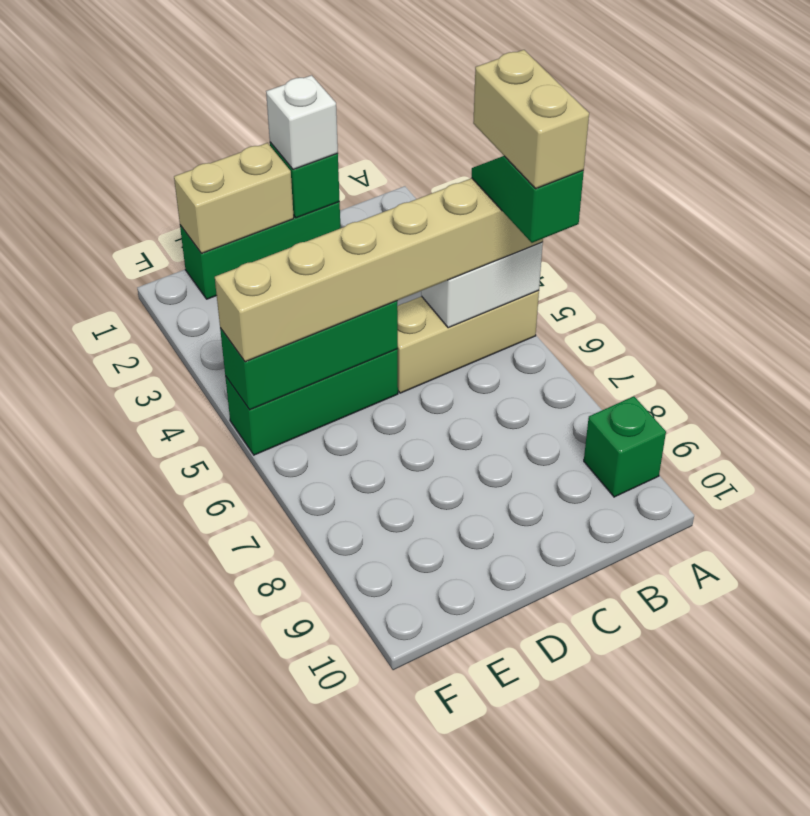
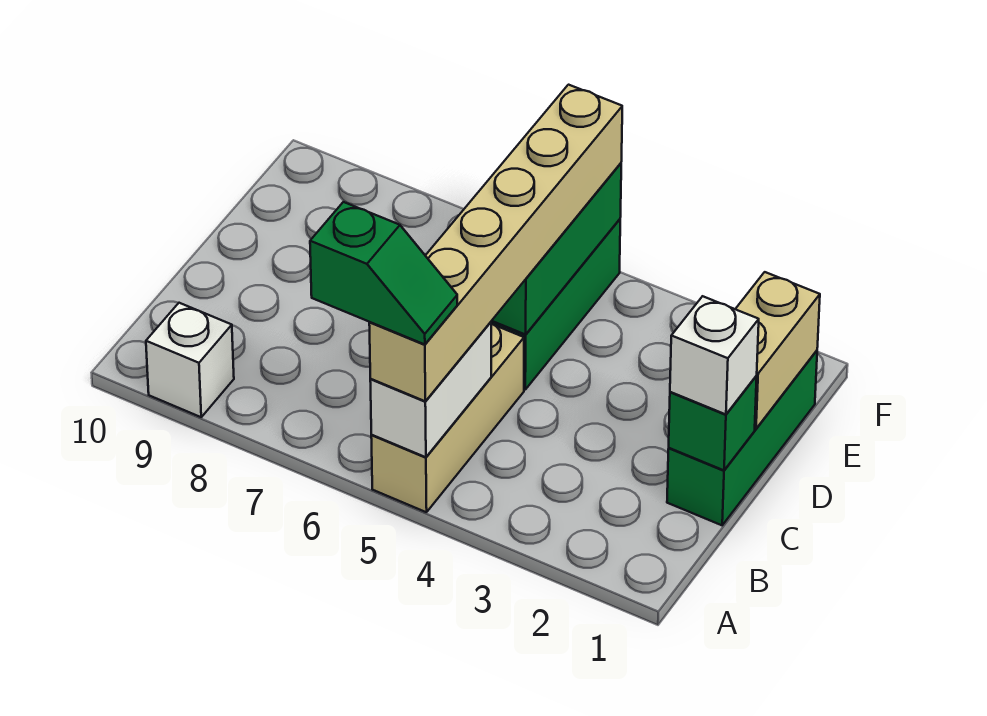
tan 1x2 brick [473,50,589,188] -> none
green 1x1 brick [584,396,666,497] -> white 1x1 brick [146,303,234,417]

